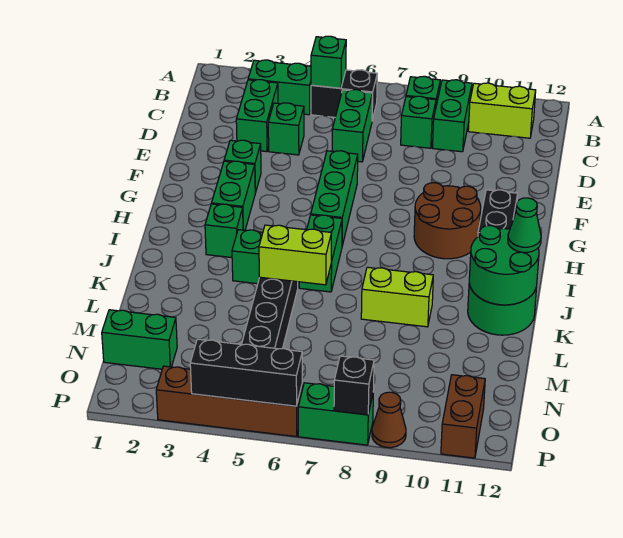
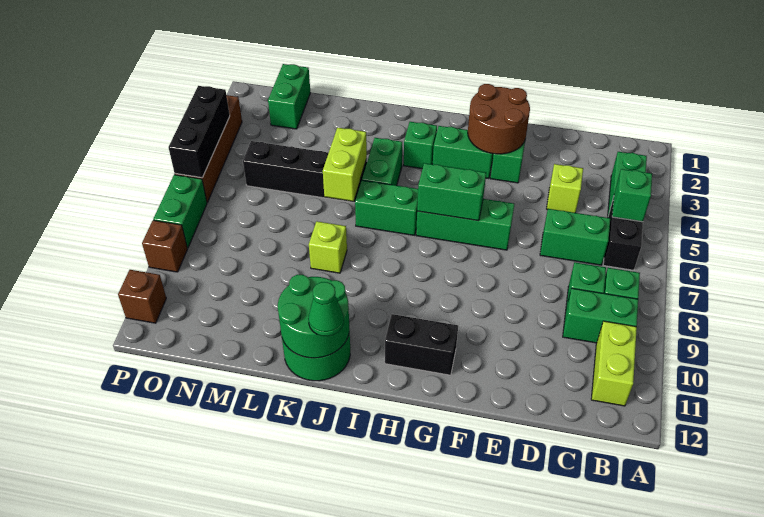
green 1x2 brick [236,80,278,152] -> green 1x2 brick moved to [417,163,486,221]
green 1x1 brick [268,103,304,155] -> lime 1x1 brick [547,164,583,213]
brown 2x2 round brick [414,183,481,259] -> brown 2x2 round brick moved to [468,84,530,154]
lime 1x2 brick [361,267,433,327] -> lime 1x1 brick [309,221,347,273]
brown 1x2 brick [441,375,485,458] -> brown 1x1 brick [118,270,166,323]
black 1x1 brick [334,356,374,415] -> none
brown 1x1 cone [372,392,406,448] -> brown 1x1 brick [142,220,187,272]

